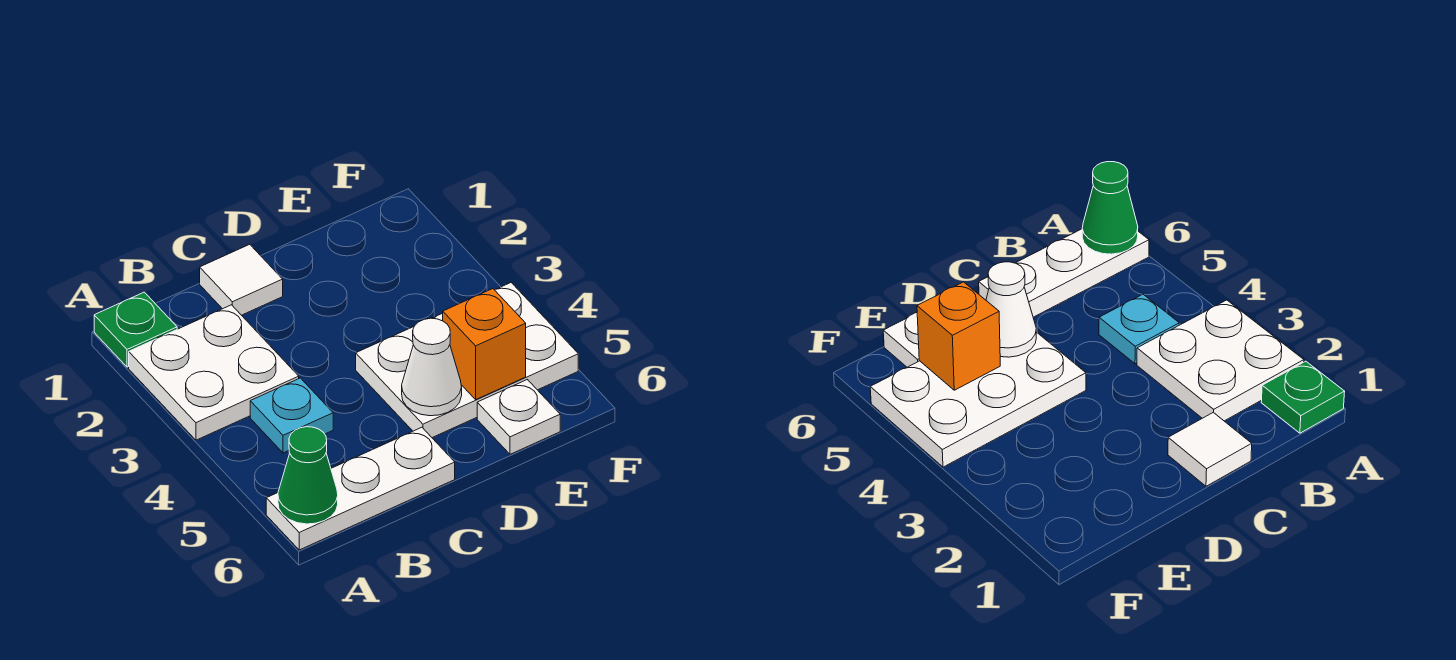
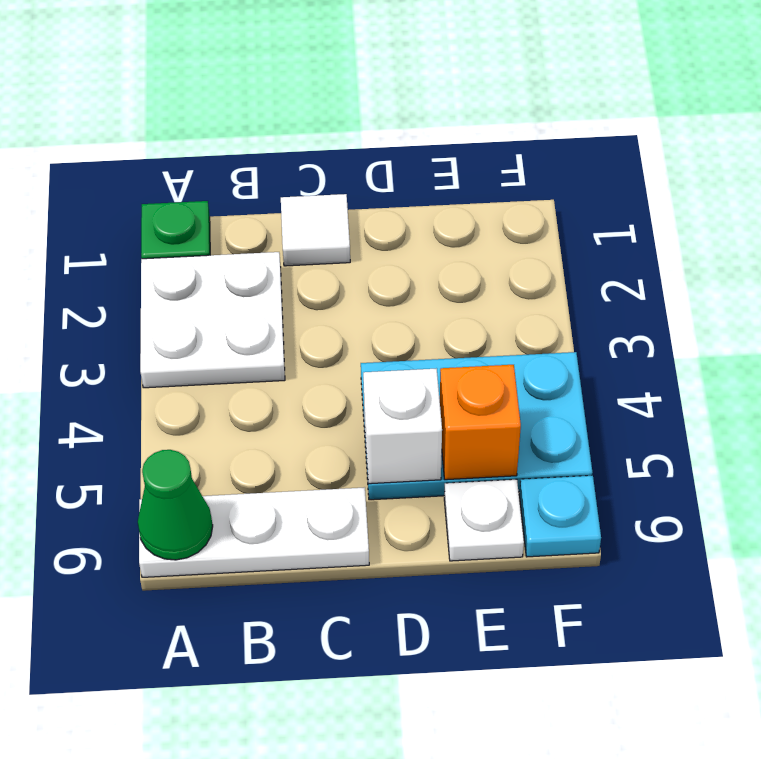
cyan 1x1 plate [250,378,333,453] -> cyan 1x1 plate moved to [519,475,601,557]
white 2x3 plate [356,283,578,438] -> cyan 2x3 plate [361,352,592,500]
white 1x1 cone [402,318,462,416] -> white 1x1 brick [363,369,442,484]

